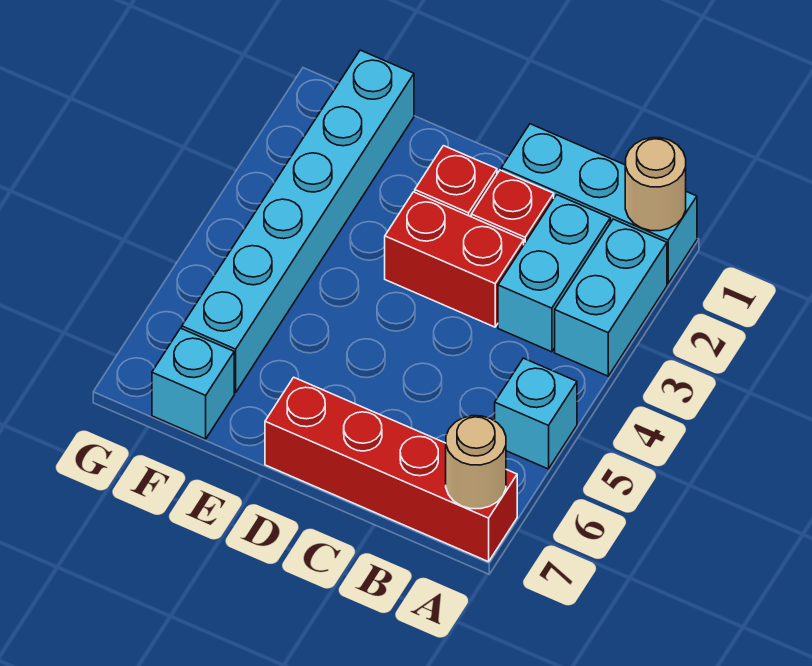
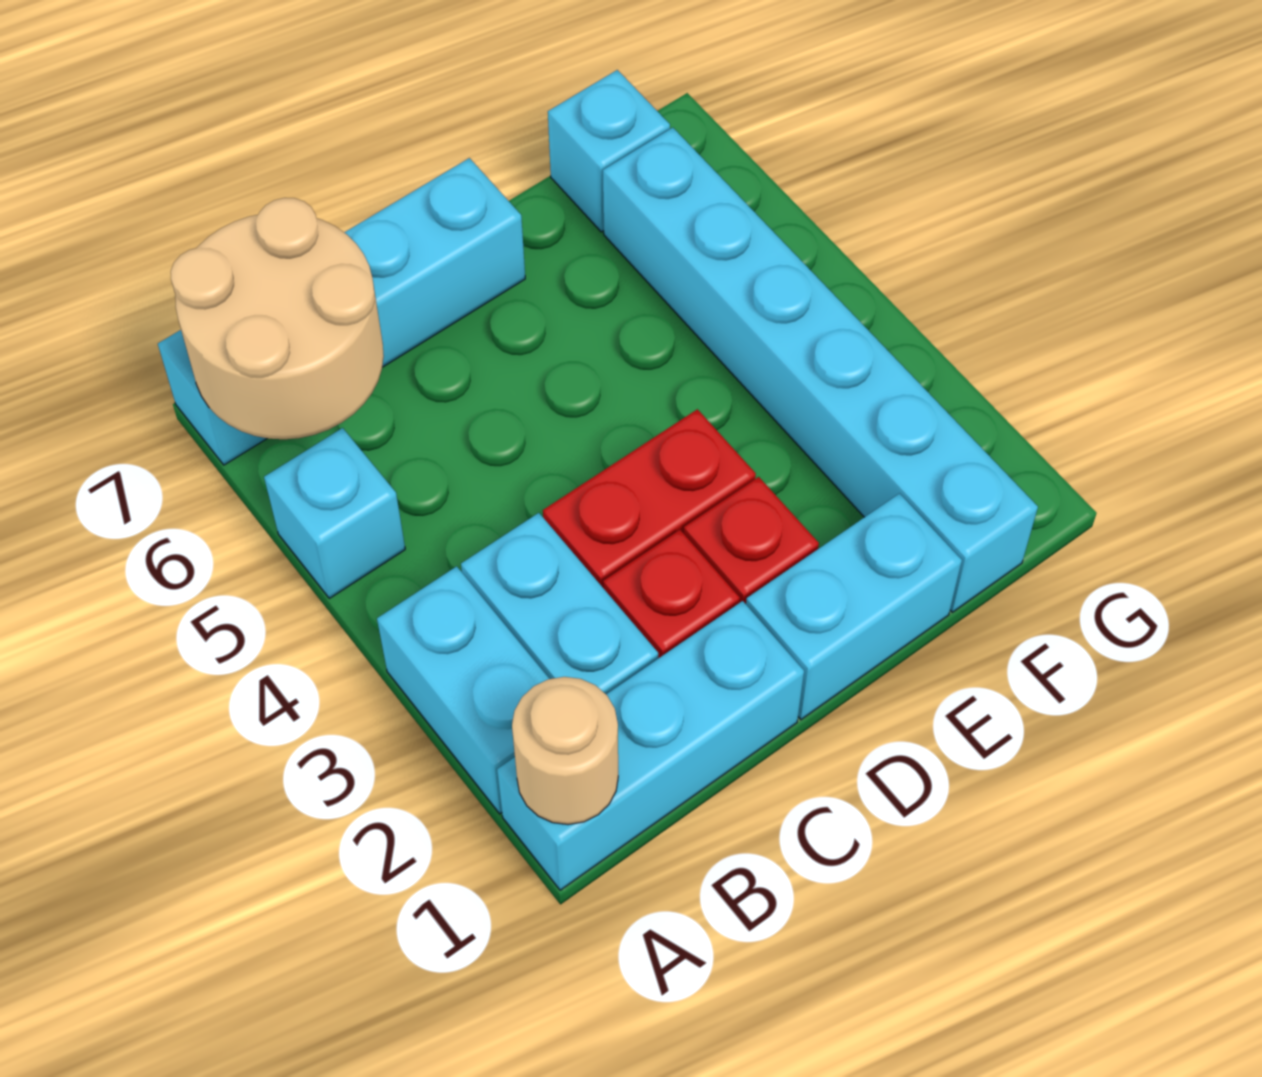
red 1x4 brick [265,377,517,562] -> cyan 1x4 brick [158,158,525,465]
tan 1x1 round brick [446,416,506,509] -> tan 2x2 round brick [171,198,384,439]
none -> cyan 1x2 brick [746,494,962,720]

